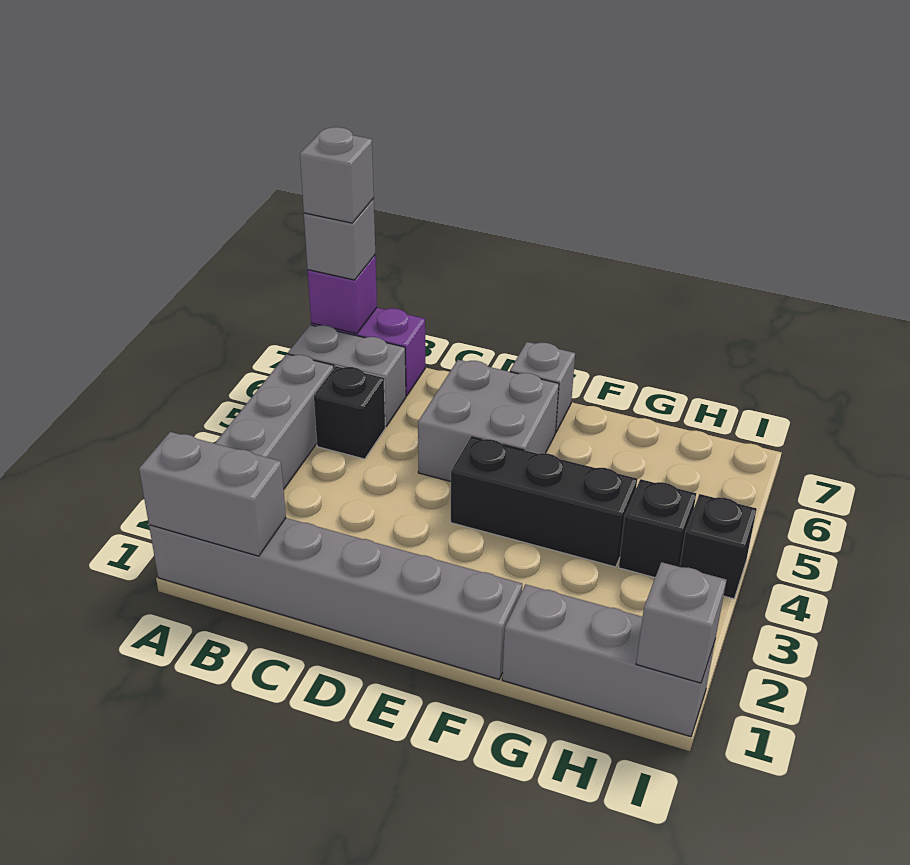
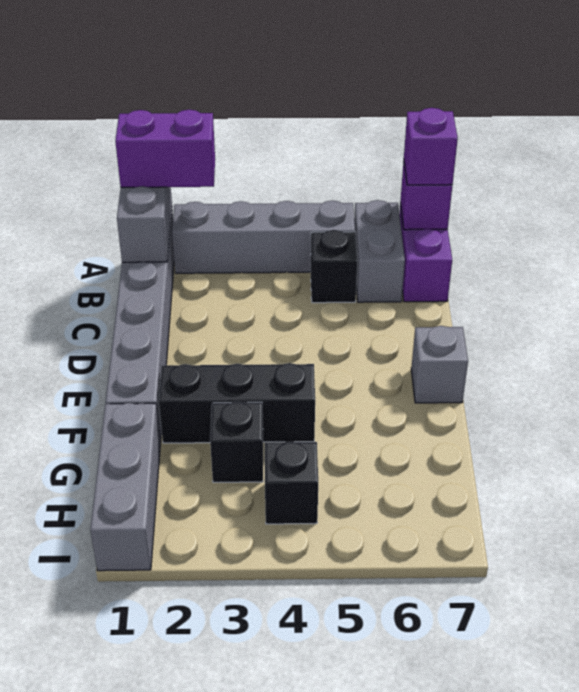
none -> purple 1x2 brick [115,110,215,187]
grey 1x1 brick [304,199,375,280] -> purple 1x1 brick [404,108,458,185]
grey 1x1 brick [300,127,374,223] -> none
grey 2x2 brick [418,360,559,481] -> none
black 1x3 brick [451,437,637,567] -> black 1x3 brick turned to [159,363,315,443]
grey 1x1 brick [636,562,726,683] -> none
black 1x1 brick [680,494,756,599] -> black 1x1 brick moved to [210,402,263,482]

